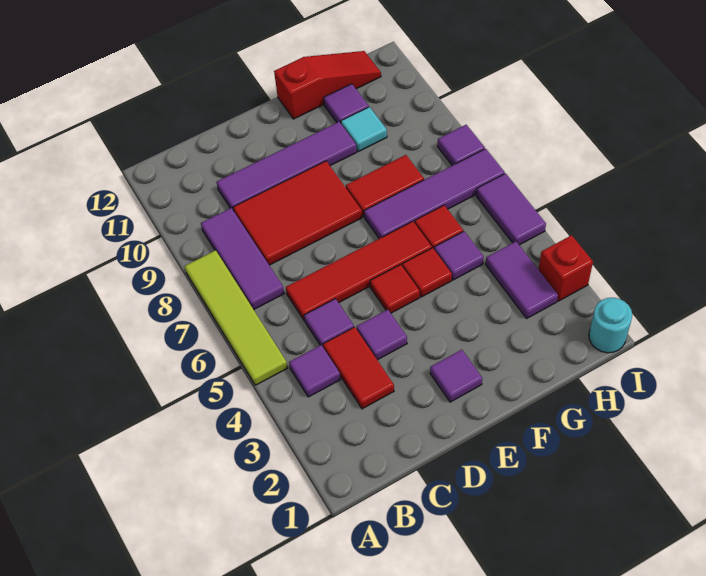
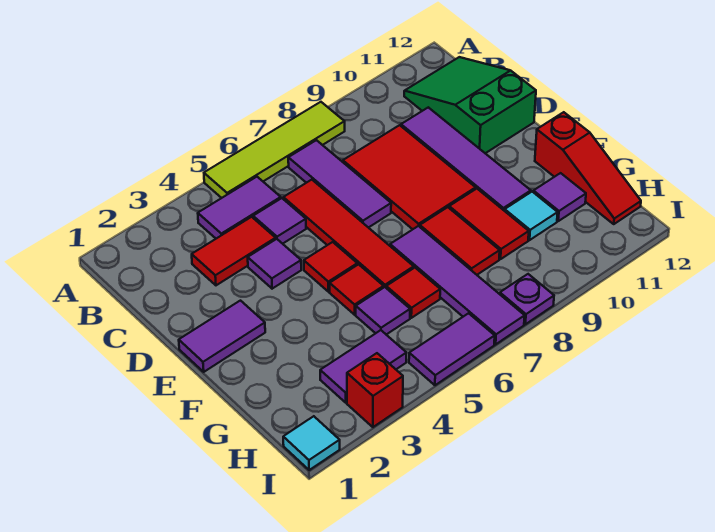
purple 1x1 tile [289,345,341,397] -> purple 1x2 tile [198,177,281,239]
purple 1x3 tile [201,208,284,310] -> purple 1x3 tile turned to [288,140,391,228]
none -> green 2x3 slope [404,57,536,153]
purple 1x1 tile [430,350,482,402] -> purple 1x2 tile [179,301,265,372]
none -> red 1x2 tile [449,189,529,259]
cyan 1x1 round brick [589,298,632,353] -> cyan 1x1 tile [283,416,340,470]
purple 1x1 tile [438,125,485,165] -> purple 1x1 plate [500,274,554,324]

